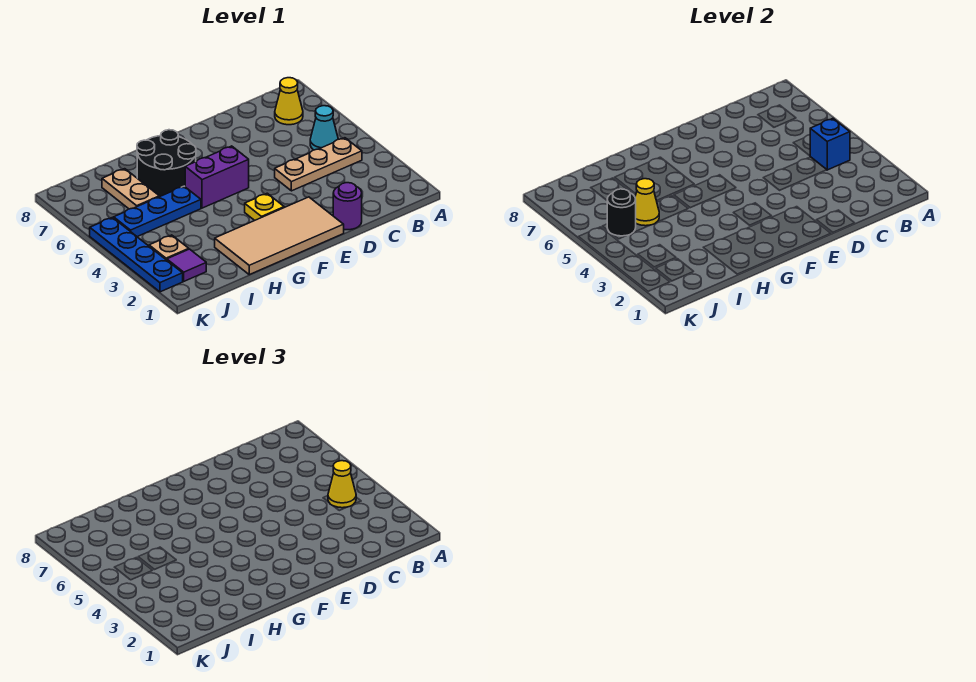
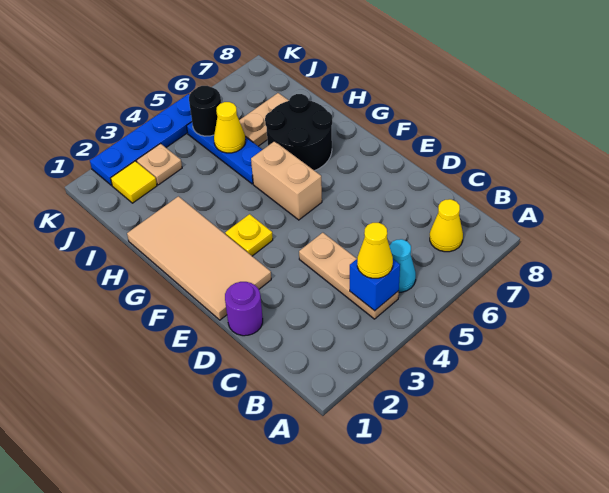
purple 1x2 brick [185,146,249,208] -> tan 1x2 brick [251,141,322,220]
purple 1x1 tile [167,249,206,281] -> yellow 1x1 tile [111,161,157,203]

